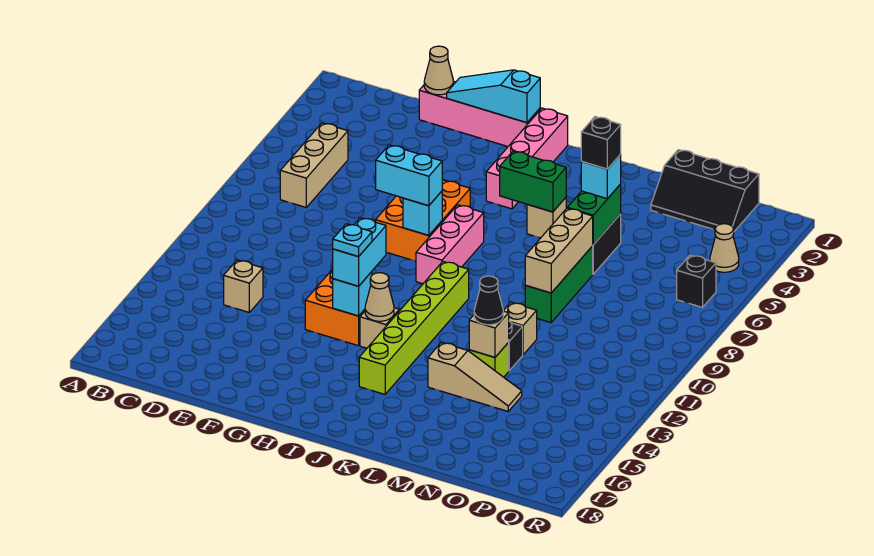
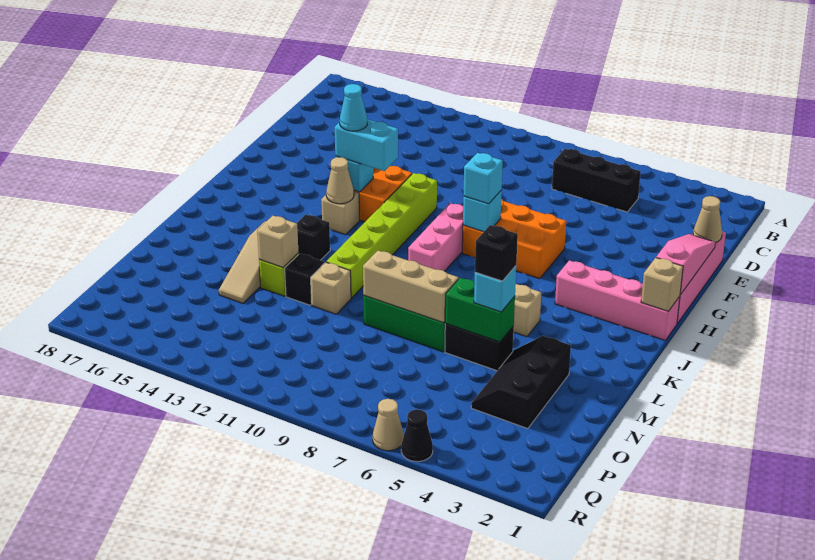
tan 1x3 brick [280,123,348,207] -> black 1x3 brick [552,149,641,212]
tan 1x1 brick [224,260,263,312] -> tan 1x1 brick moved to [641,258,683,311]
cyan 1x3 slope [447,70,540,123] -> pink 1x3 slope [656,234,715,295]
cyan 1x2 brick [376,145,442,206] -> cyan 1x1 brick [463,153,503,204]
cyan 1x1 plate [333,224,372,257] -> cyan 1x1 cone [340,84,367,131]
pink 1x3 brick [416,205,484,284] -> pink 1x3 brick turned to [408,203,463,271]
green 1x2 brick [500,151,566,212] -> none
lime 1x6 brick [359,262,469,394] -> lime 1x6 brick turned to [326,173,437,298]
black 1x1 cone [474,276,503,325] -> black 1x1 cone moved to [401,409,433,462]
black 2x3 slope [651,150,759,231] -> black 2x3 slope moved to [471,336,571,429]
tan 1x1 cone [710,224,739,272] -> tan 1x1 cone moved to [373,399,404,451]
black 1x1 brick [677,255,716,307] -> black 1x1 brick moved to [297,215,330,260]

